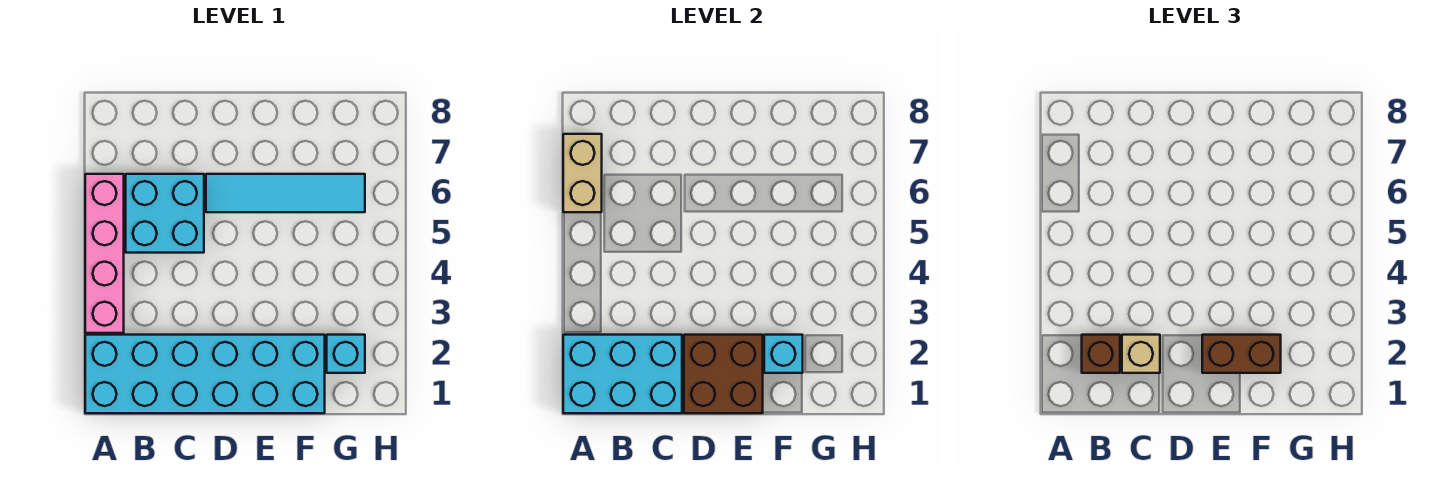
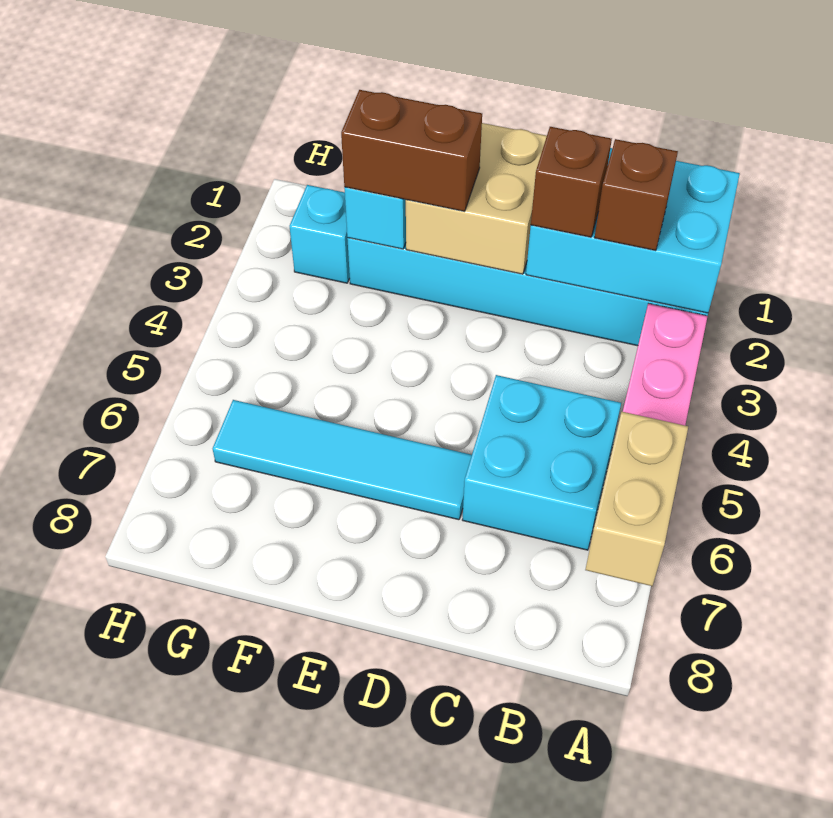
tan 1x1 brick [1122,335,1160,373] -> brown 1x1 brick [531,127,612,237]
brown 2x2 brick [684,335,763,413] -> tan 2x2 brick [406,123,547,274]

